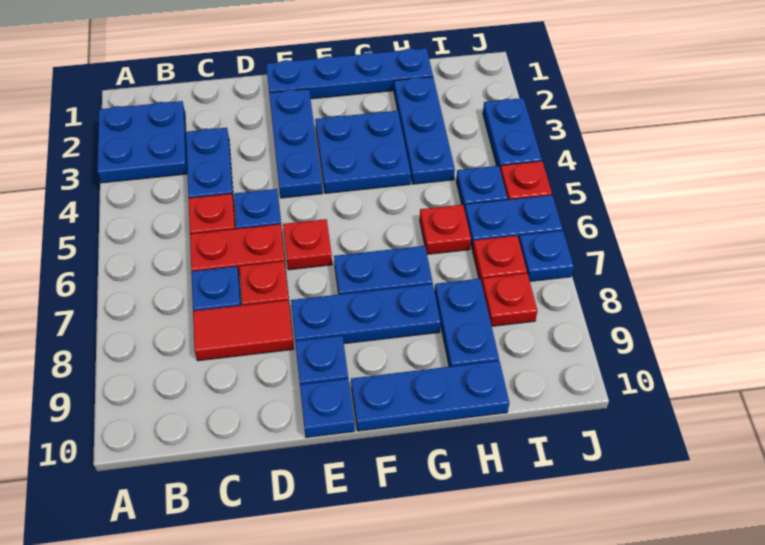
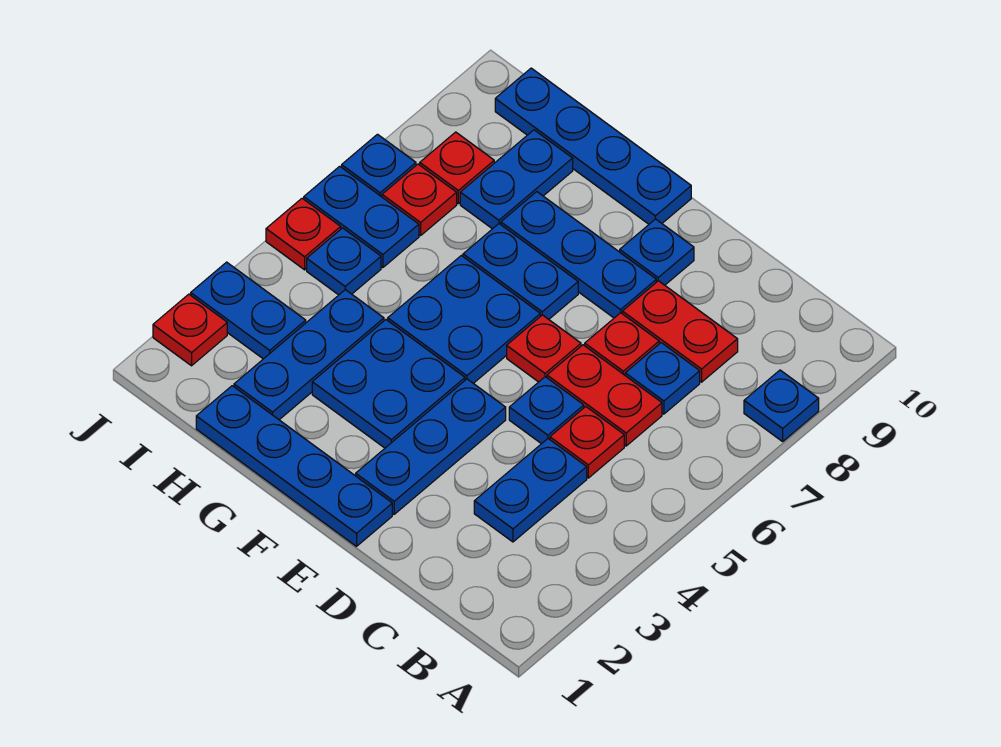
blue 2x2 plate [97,101,187,183] -> blue 2x2 plate moved to [388,256,540,383]
red 1x2 tile [193,300,294,361] -> red 1x2 plate [622,281,738,382]
blue 1x1 plate [300,379,355,437] -> blue 1x1 plate moved to [744,370,819,441]
blue 1x3 plate [351,361,509,431] -> blue 1x4 plate [495,68,691,224]
red 1x1 plate [420,205,471,254] -> red 1x1 plate moved to [153,294,227,366]
blue 1x2 plate [483,98,542,169] -> blue 1x2 plate turned to [191,262,306,359]

